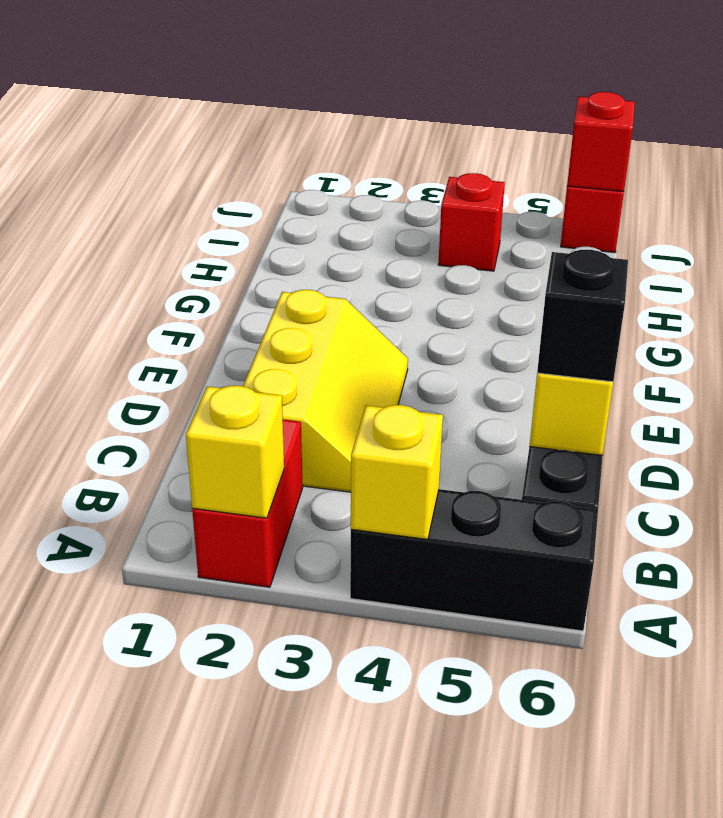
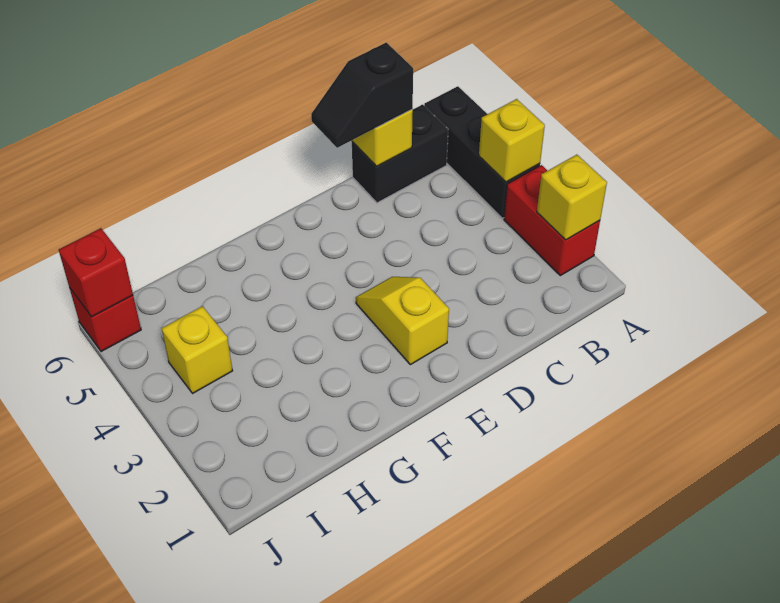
red 1x2 brick [192,419,303,587] -> red 1x2 brick turned to [504,165,600,276]
yellow 2x3 slope [243,290,408,492] -> yellow 1x2 slope [356,277,449,365]
red 1x1 brick [438,173,505,271] -> yellow 1x1 brick [162,306,232,393]

